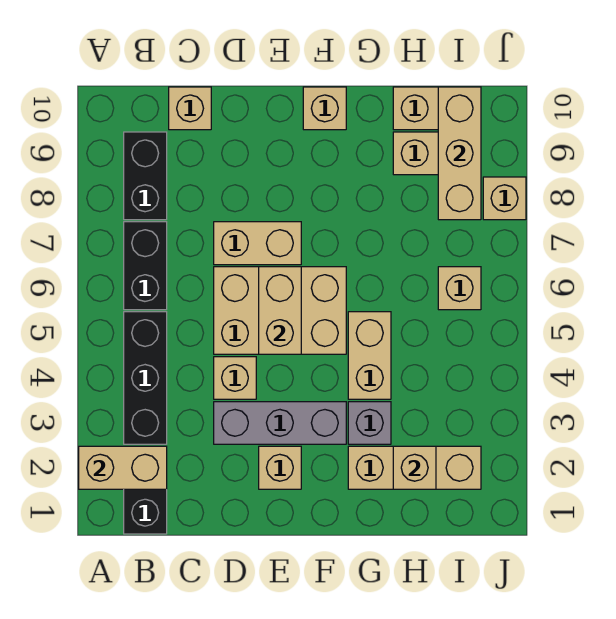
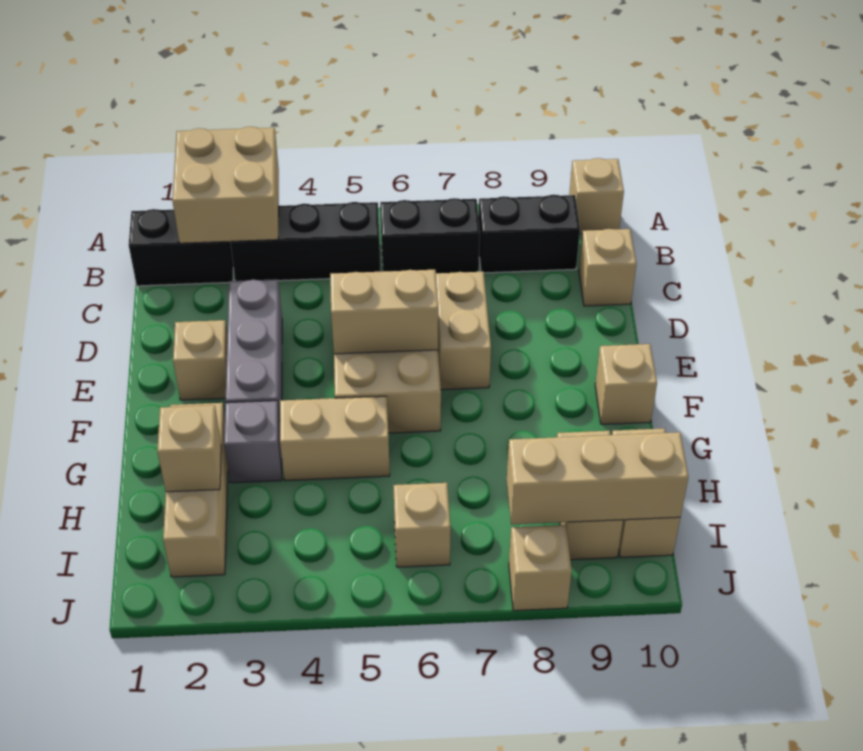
tan 1x2 brick [79,446,167,489] -> tan 2x2 brick [172,127,279,243]
tan 1x1 brick [214,357,256,399] -> tan 1x1 brick moved to [569,158,624,234]

